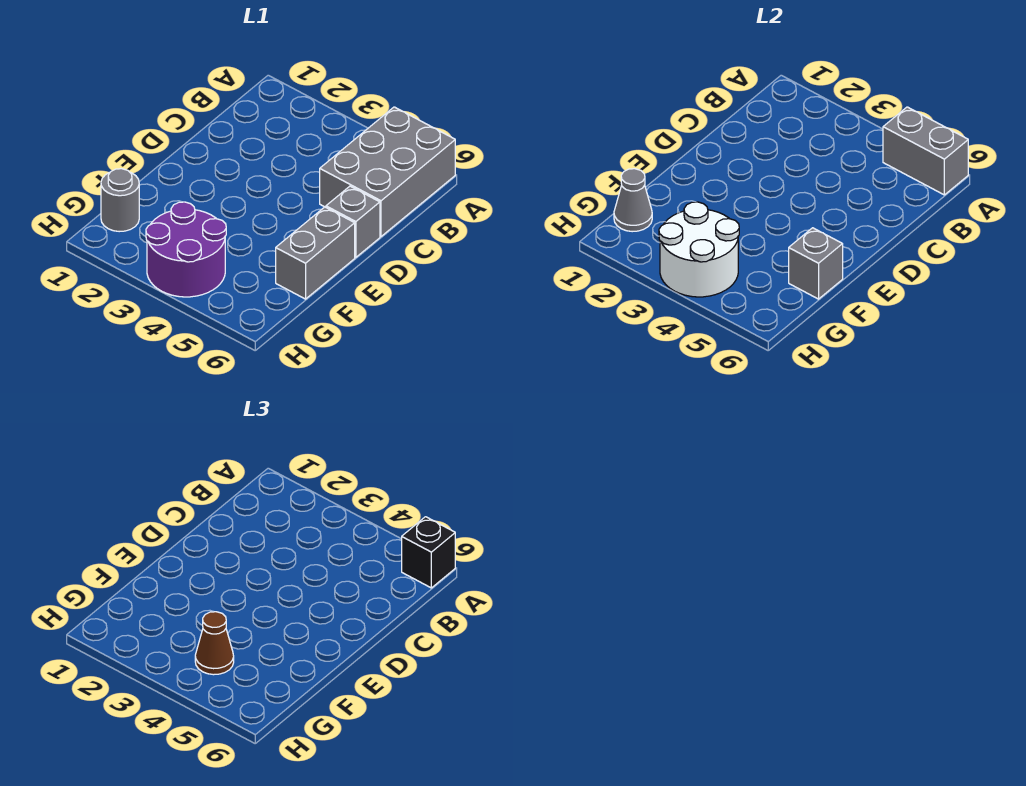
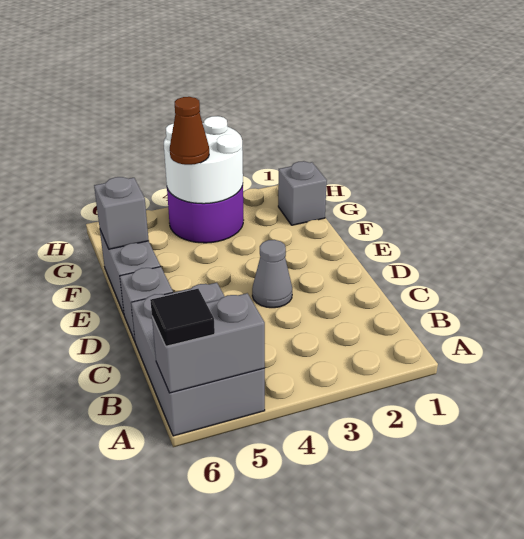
black 1x1 brick [402,517,455,588] -> black 1x1 tile [150,289,215,346]
grey 1x1 round brick [101,169,139,232] -> grey 1x1 brick [278,161,327,225]
grey 1x1 cone [614,169,652,232] -> grey 1x1 cone moved to [252,240,292,308]

